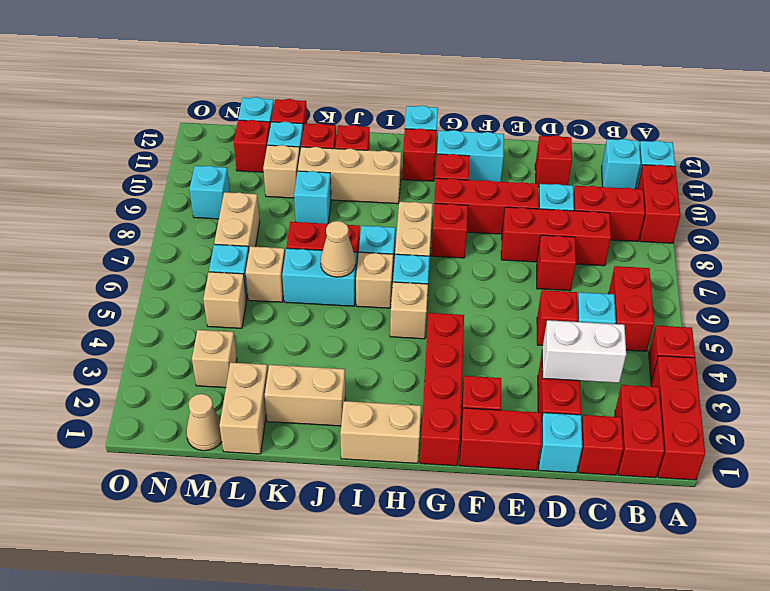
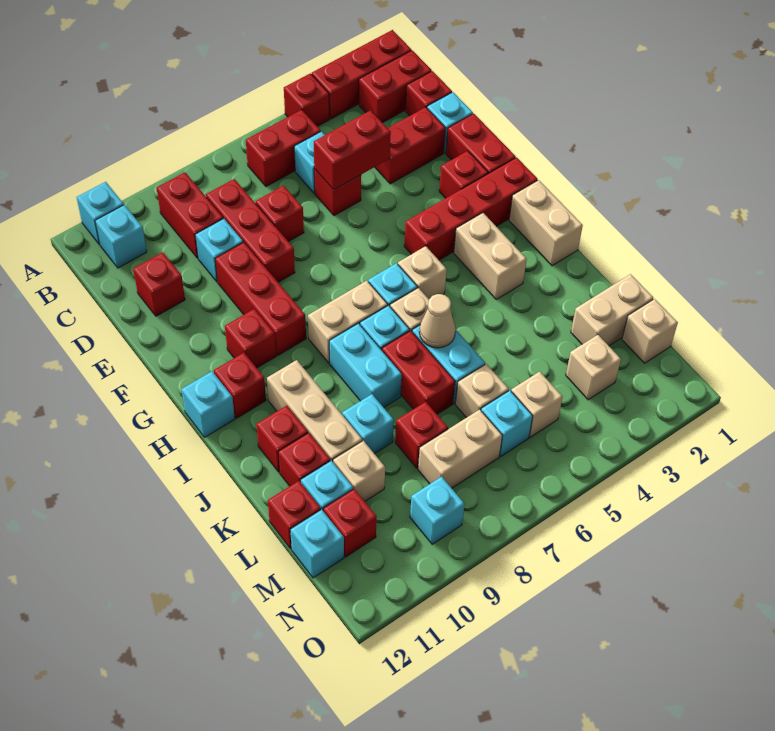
red 1x2 brick [637,165,680,243] -> red 1x2 brick moved to [314,110,391,190]
white 1x2 brick [542,320,626,383] -> none
cyan 1x2 brick [437,130,504,182] -> cyan 1x2 brick moved to [329,323,402,407]
red 1x1 brick [431,203,468,258] -> red 1x1 brick moved to [395,402,448,468]
tan 1x2 brick [265,365,345,426] -> tan 1x2 brick moved to [454,213,527,300]
tan 1x1 cone [186,394,222,451] -> tan 1x1 brick [622,299,678,363]

